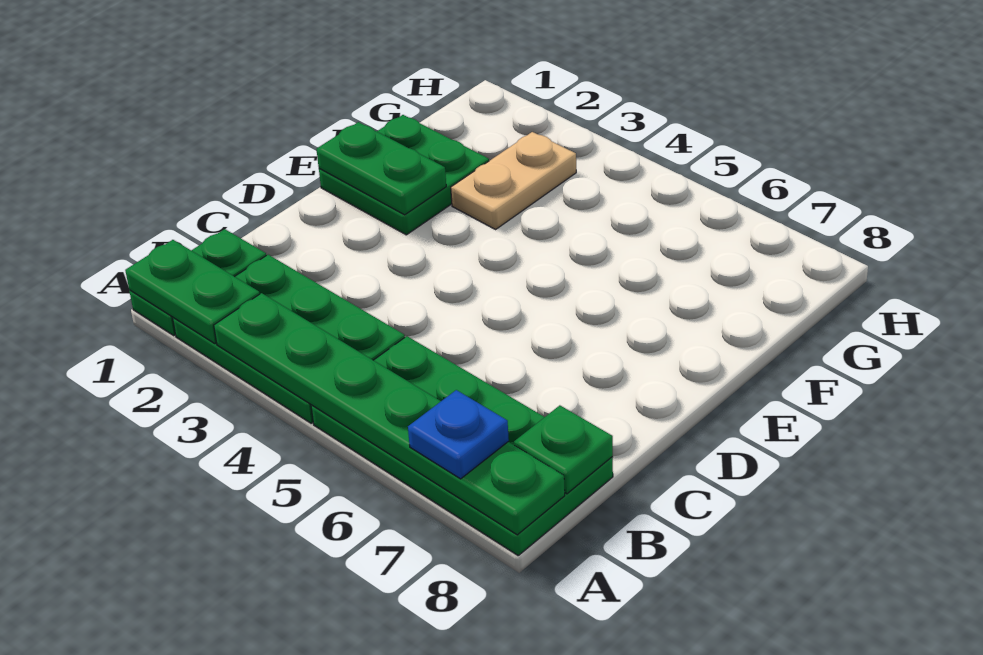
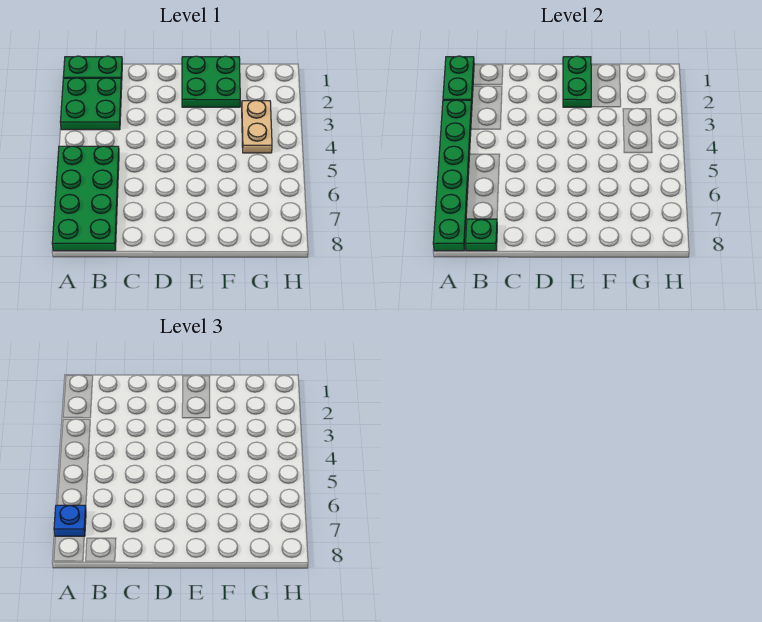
green 2x3 plate [173,255,405,423] -> green 2x2 plate [60,78,122,130]
tan 1x2 plate [451,132,576,229] -> tan 1x2 plate turned to [242,100,272,153]

